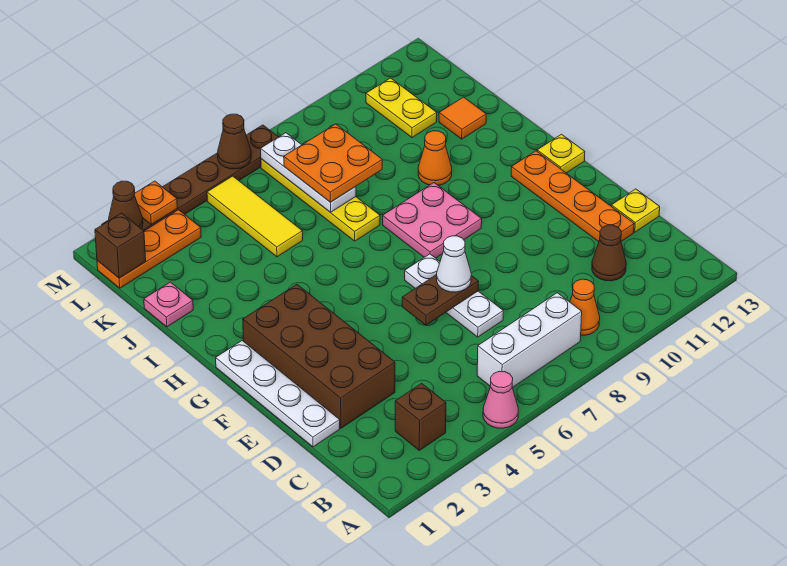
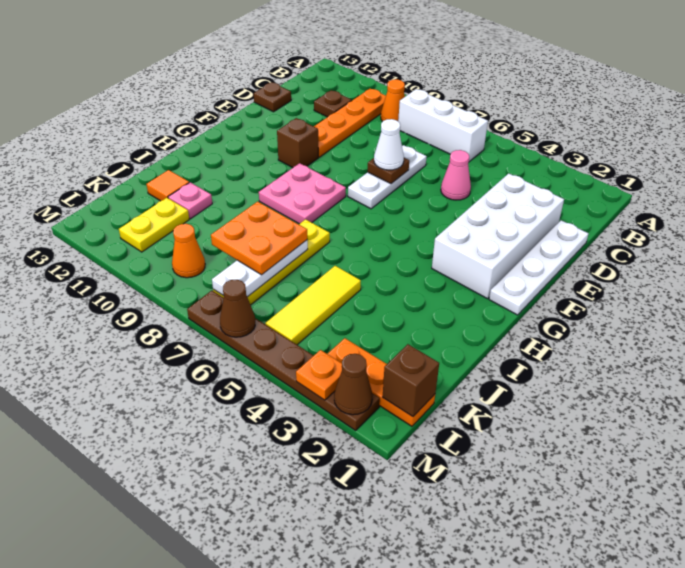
pink 1x1 cone [483,371,518,428] -> pink 1x1 cone moved to [441,150,471,200]
brown 1x1 brick [395,383,446,450] -> brown 1x1 brick moved to [277,118,318,168]
brown 1x1 cone [592,225,626,281] -> brown 1x1 plate [314,90,352,117]
brown 2x4 brick [243,284,395,428] -> white 2x4 brick [432,173,564,299]
orange 1x4 plate [511,151,634,242] -> orange 1x4 plate moved to [314,89,386,157]
yellow 1x1 plate [611,189,660,232] -> brown 1x1 plate [254,82,291,112]
brown 1x2 plate [402,275,479,325] -> brown 1x1 plate [368,158,409,184]
yellow 1x1 plate [537,134,585,173] -> none
orange 1x1 cone [418,131,452,185] -> orange 1x1 cone moved to [172,224,205,278]
pink 1x1 plate [144,282,193,327] -> pink 1x1 plate moved to [168,182,212,219]

